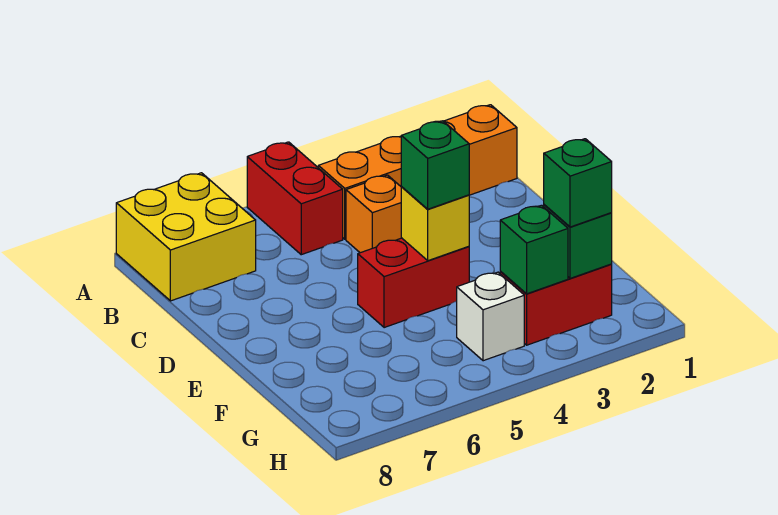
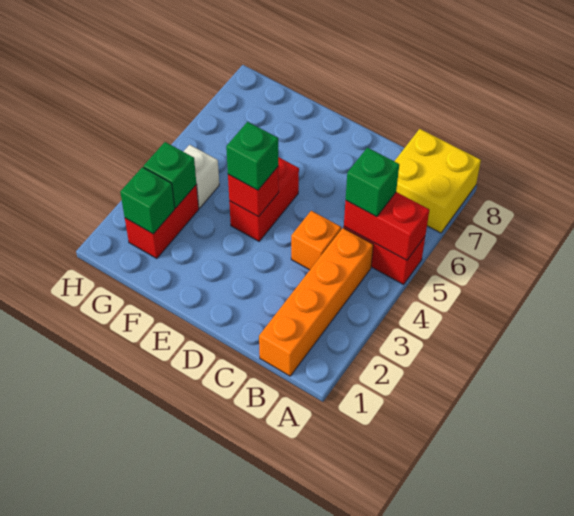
none -> red 1x2 brick [344,192,429,260]
yellow 1x1 brick [401,187,469,261] -> red 1x1 brick [228,167,279,217]
green 1x1 brick [544,139,612,227] -> green 1x1 brick moved to [346,148,399,217]

